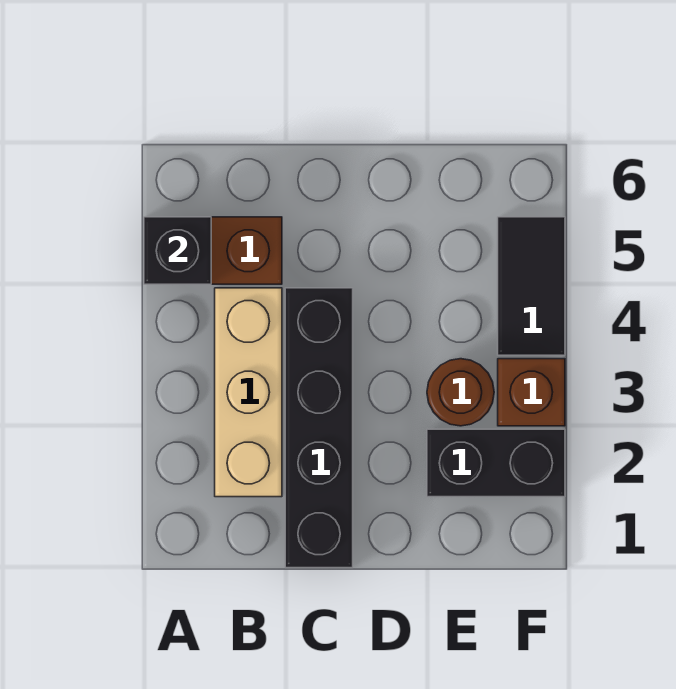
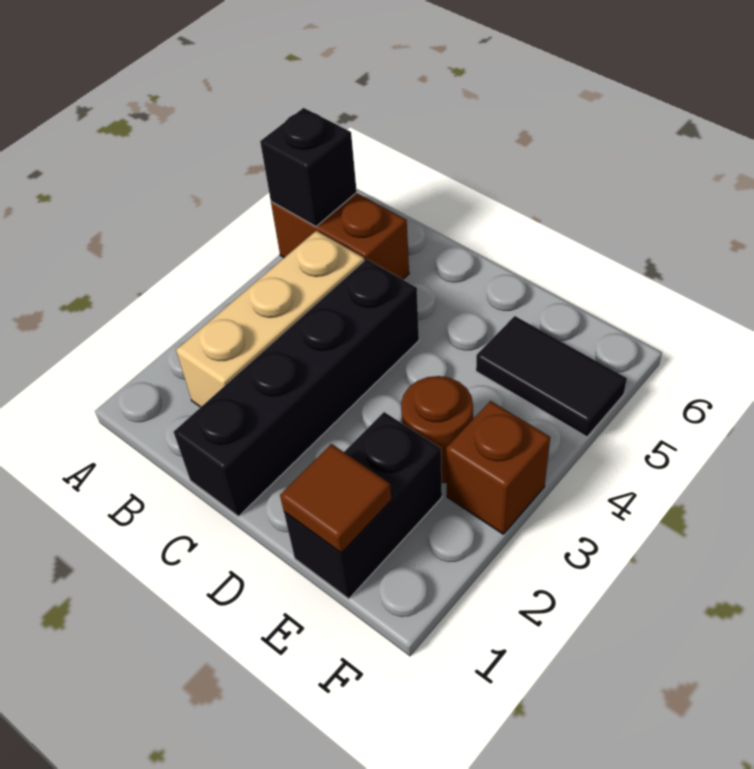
none -> brown 1x1 tile [280,444,391,553]
black 1x2 brick [427,429,565,497] -> black 1x2 brick turned to [284,412,442,599]
black 1x2 tile [498,217,565,355] -> black 1x2 tile turned to [476,316,627,437]

